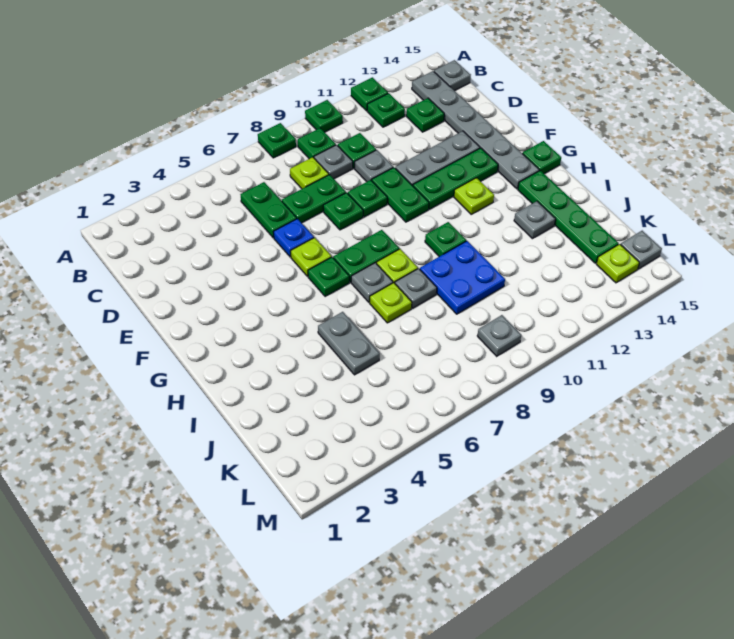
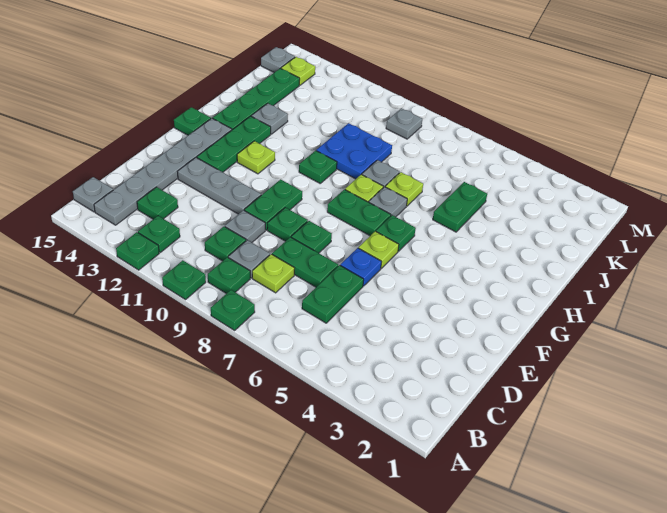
green 1x3 plate [413,148,498,209] -> green 1x3 plate turned to [197,116,271,172]
grey 1x2 plate [318,312,380,375] -> green 1x2 plate [433,182,487,232]

